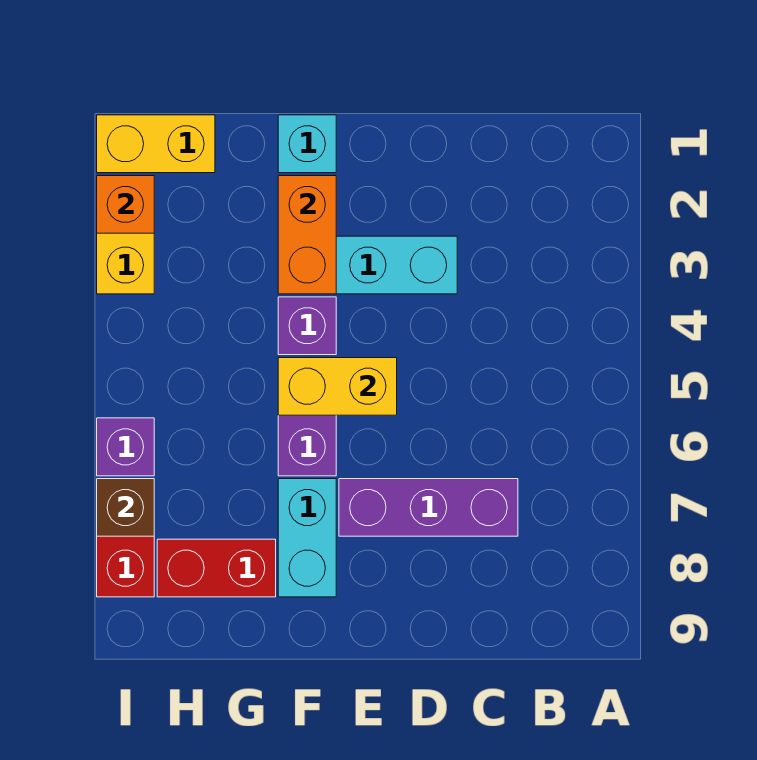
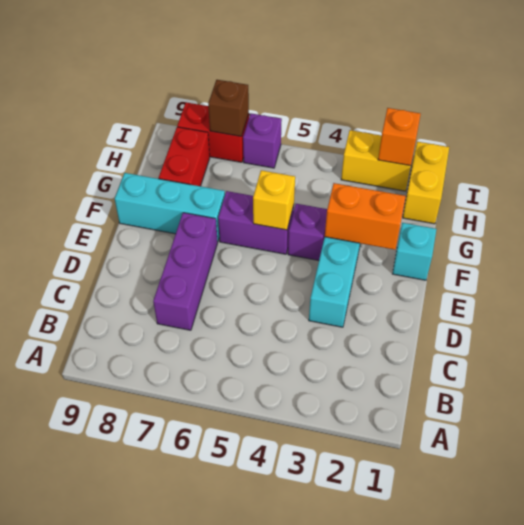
yellow 1x2 brick [278,358,397,415] -> yellow 1x1 brick [253,170,295,230]
cyan 1x2 brick [278,479,336,597] -> cyan 1x3 brick [115,173,225,241]

